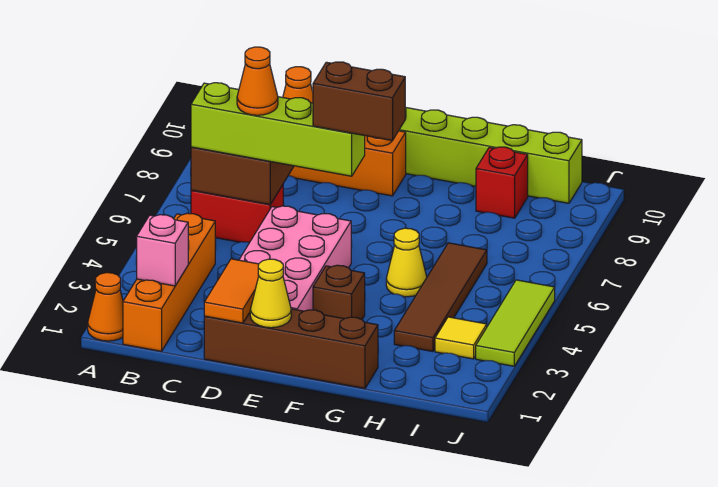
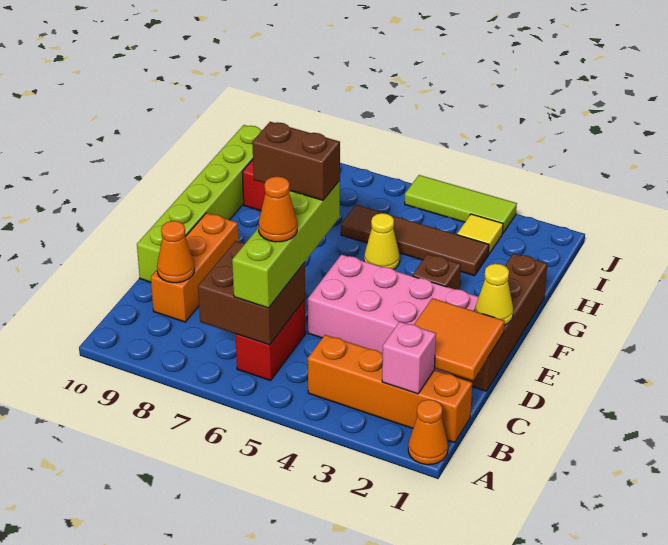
orange 1x2 tile [204,259,259,323] -> orange 2x2 tile [414,298,505,381]
brown 1x2 brick [313,62,405,140] -> brown 1x2 brick turned to [252,122,340,200]

